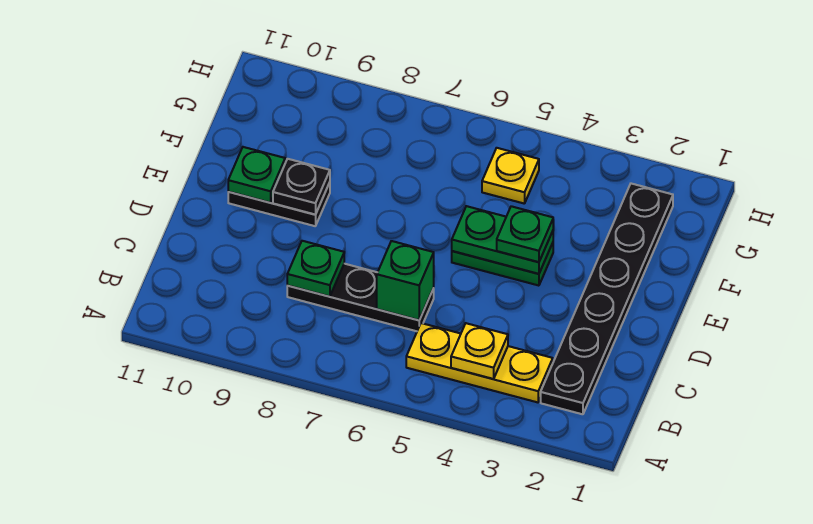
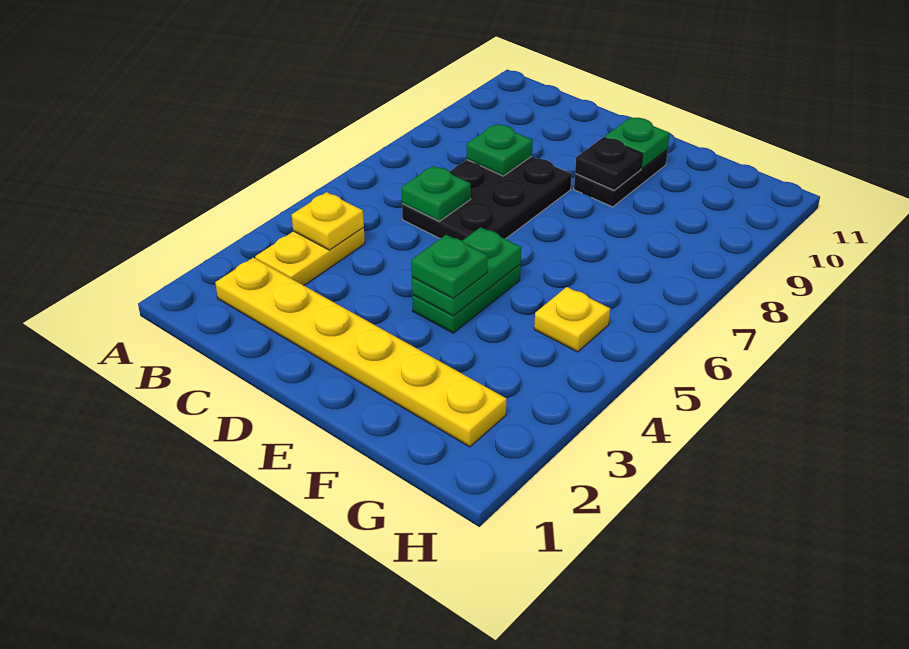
black 1x6 plate [541,184,673,414] -> yellow 1x6 plate [215,258,506,447]
yellow 1x3 plate [406,323,553,402] -> yellow 1x2 plate [255,227,365,285]
black 1x3 plate [287,264,434,331] -> black 2x3 plate [402,156,572,241]
green 1x1 brick [377,241,434,320] -> green 1x1 plate [402,166,471,221]

